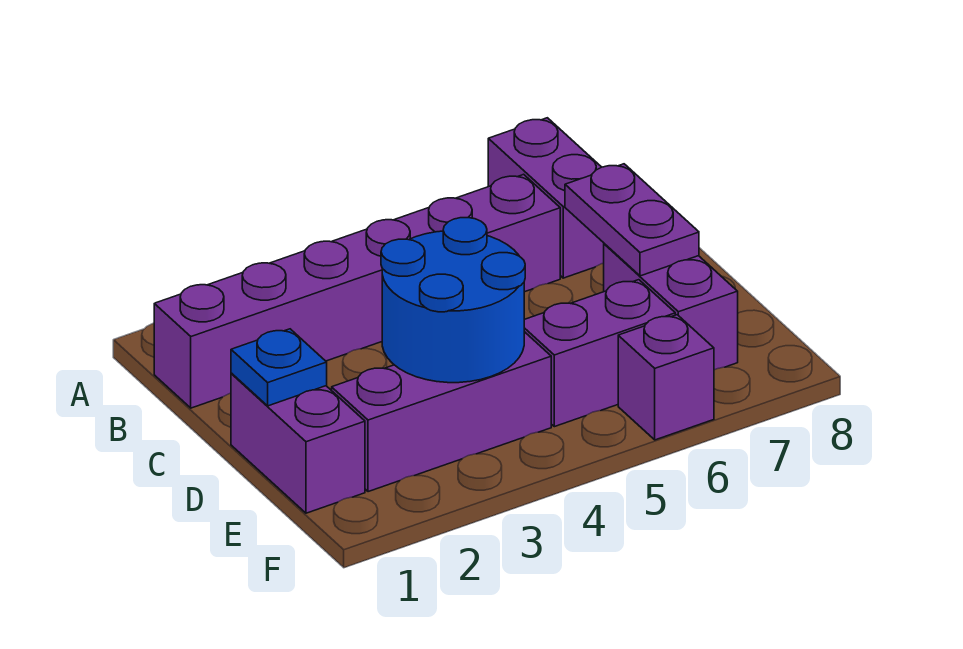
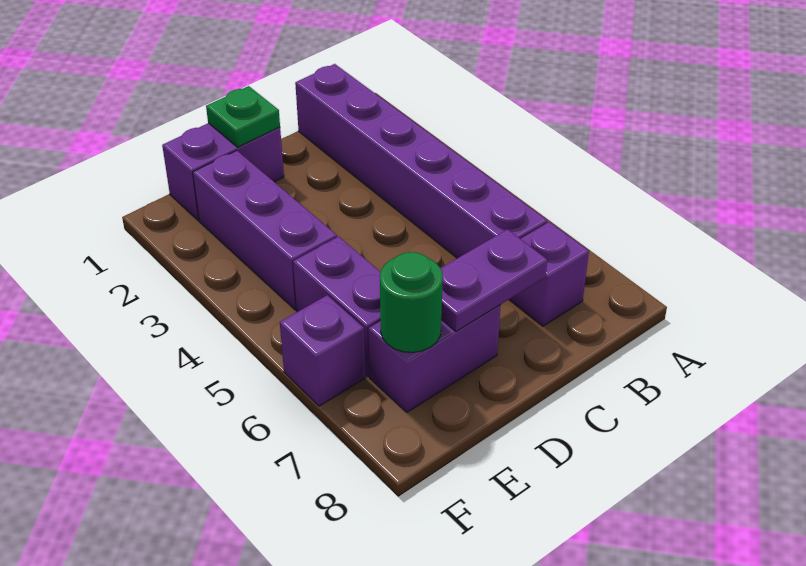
purple 1x2 brick [488,118,604,278] -> purple 1x1 brick [509,222,589,326]
blue 1x1 plate [231,329,327,406] -> green 1x1 plate [206,86,280,147]
blue 2x2 round brick [381,218,525,383] -> none
none -> green 1x1 round brick [380,252,443,352]

